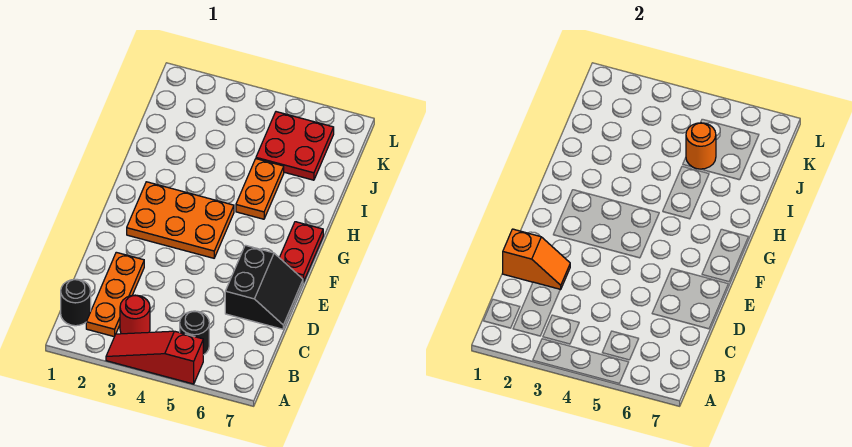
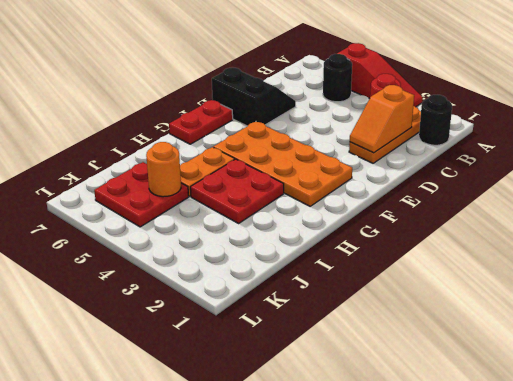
orange 1x2 slope [503,229,570,290] -> orange 1x2 slope turned to [350,85,414,153]
black 2x2 slope [225,245,303,329] -> black 2x2 slope turned to [212,68,296,126]
orange 2x3 plate [127,182,234,258] -> orange 2x4 plate [214,122,352,206]
none -> red 2x2 plate [190,159,284,223]

